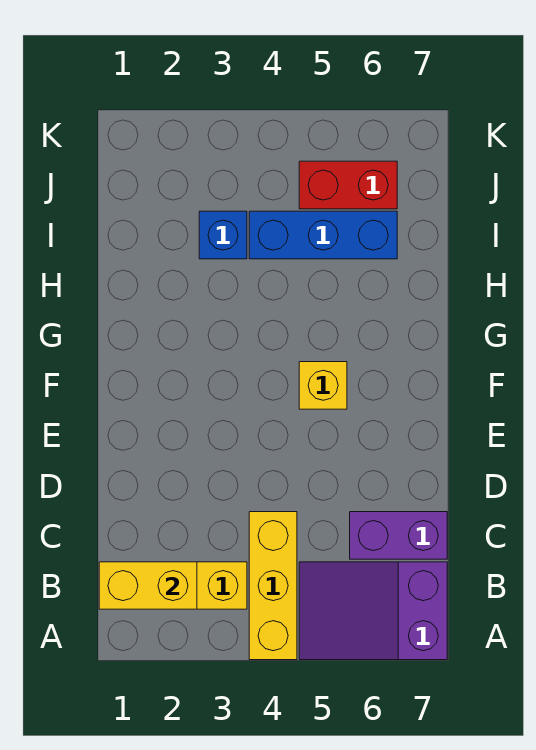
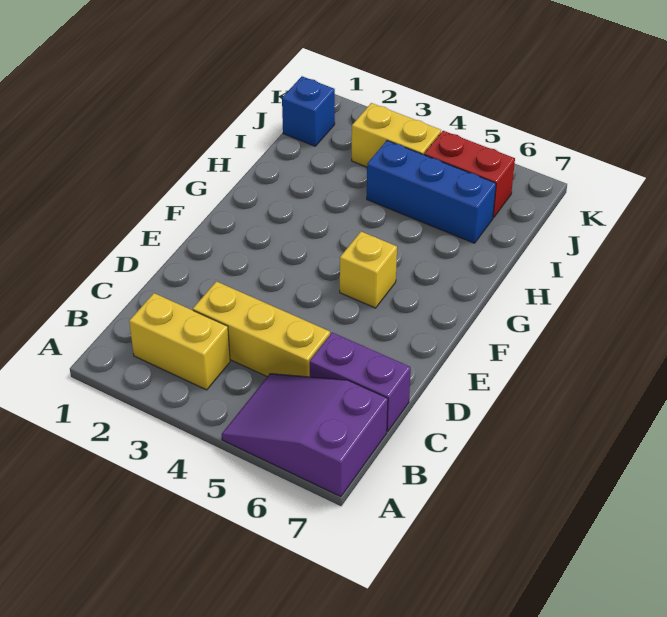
yellow 1x3 brick [249,512,297,660] -> yellow 1x3 brick turned to [193,281,330,377]
yellow 1x2 brick [99,562,197,609] -> yellow 1x2 brick moved to [352,103,441,167]
blue 1x1 brick [199,211,247,259] -> blue 1x1 brick moved to [282,76,335,146]

